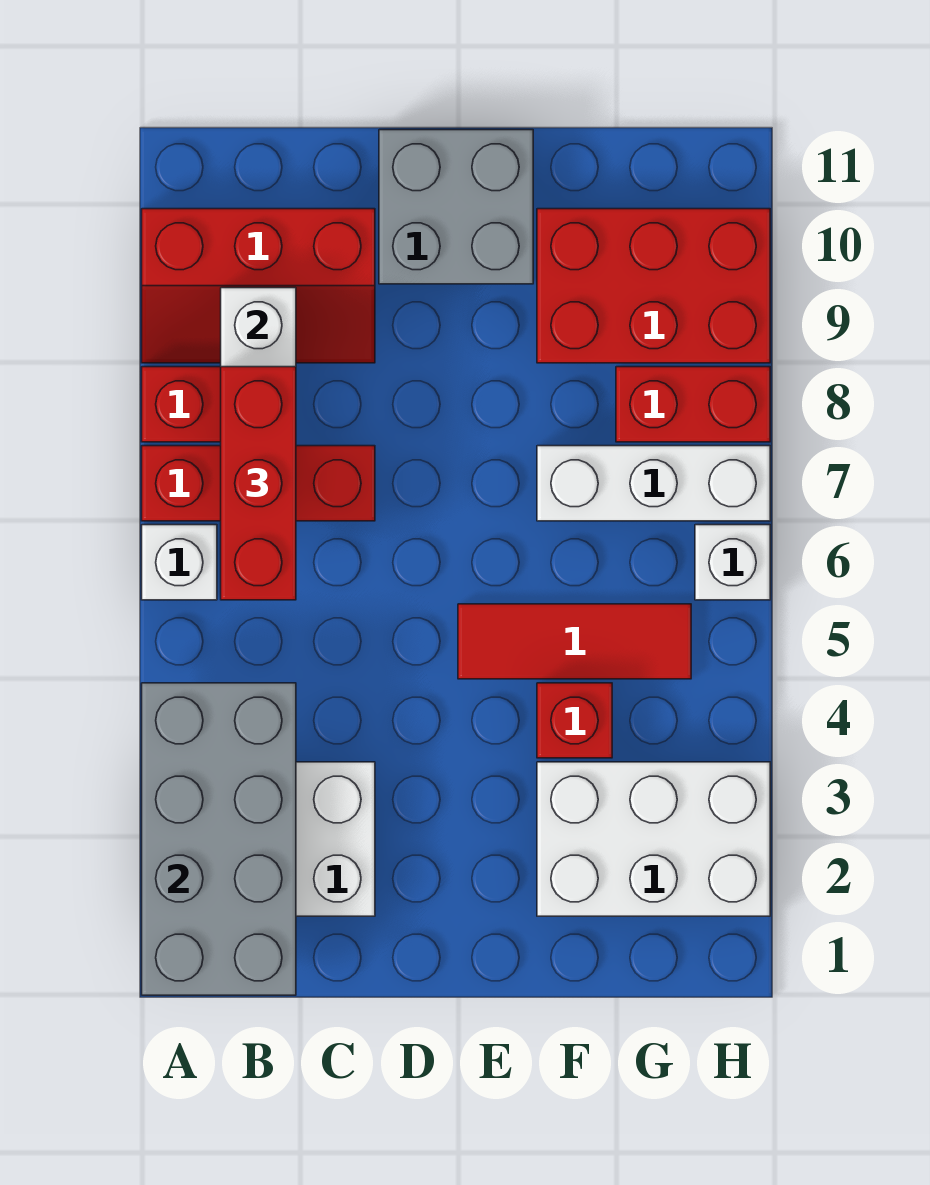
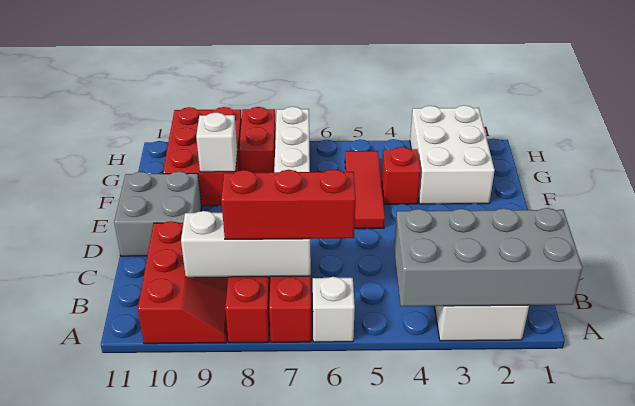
white 1x1 brick [695,525,770,600] -> white 1x1 brick moved to [196,112,237,172]

